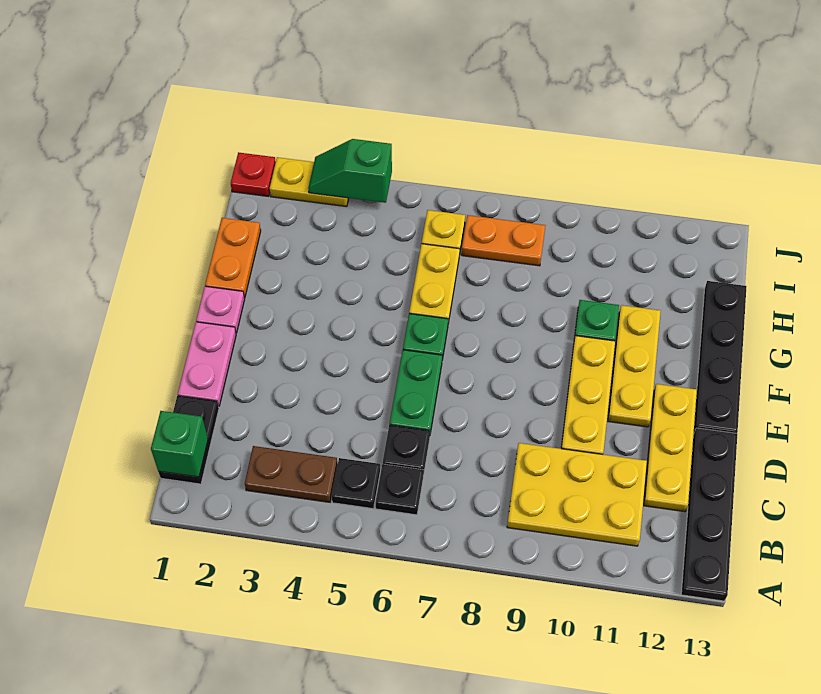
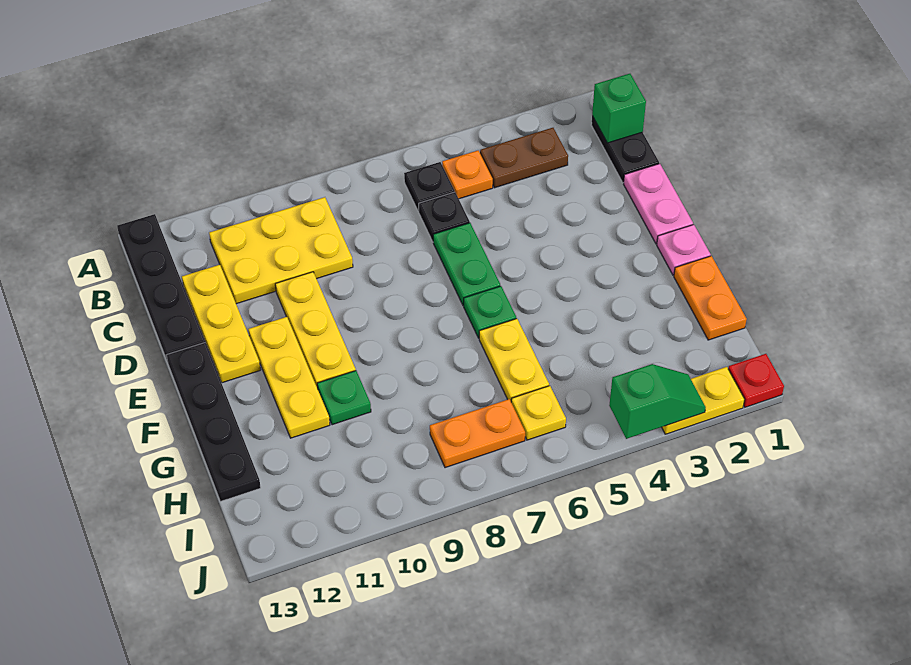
black 1x1 plate [332,458,380,509] -> orange 1x1 plate [442,151,493,199]

